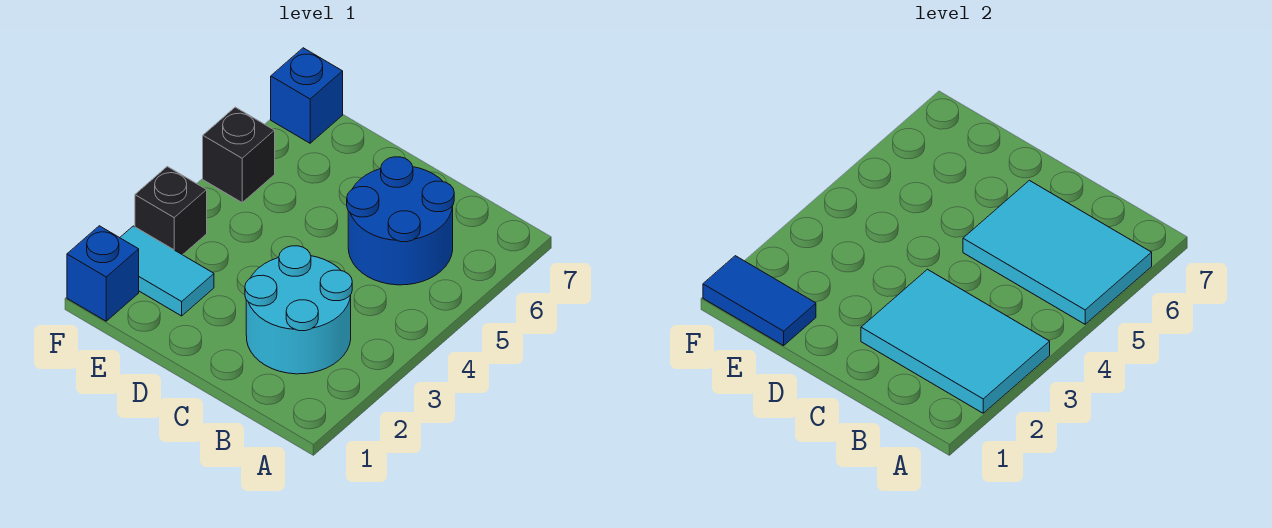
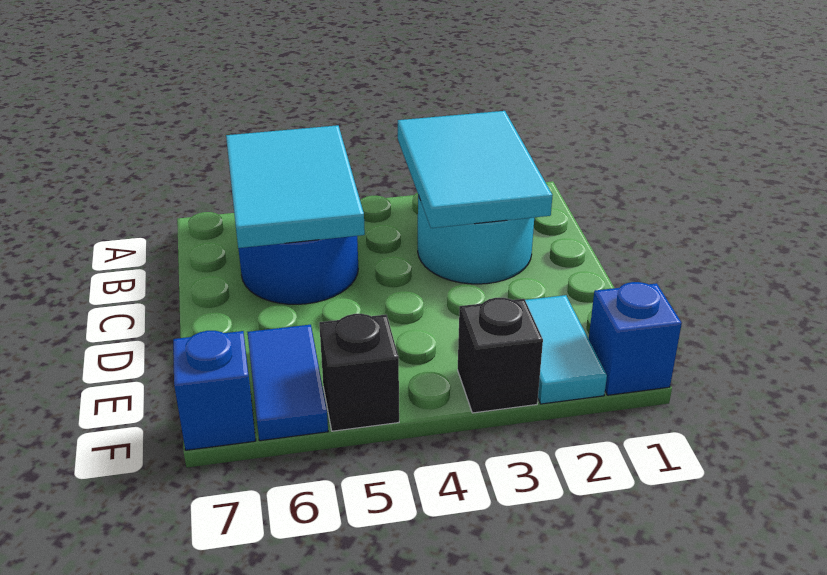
blue 1x2 tile [703,256,816,346] -> blue 1x2 tile moved to [247,325,328,441]

